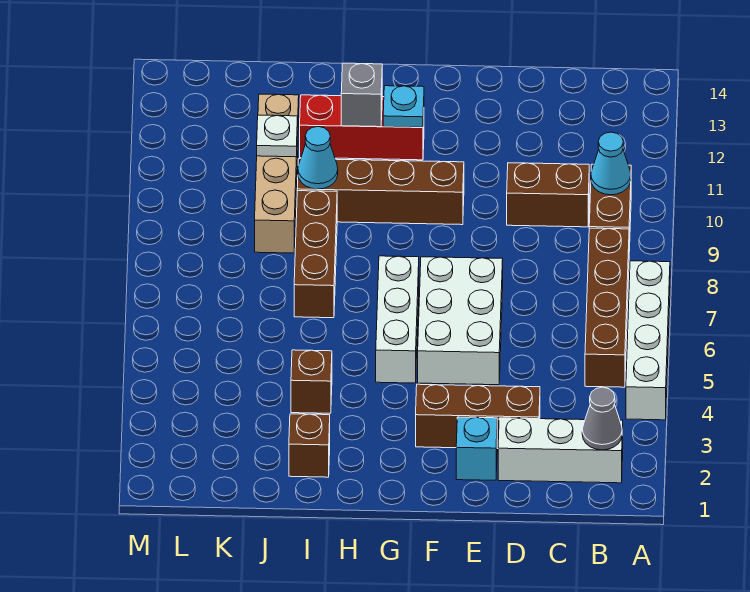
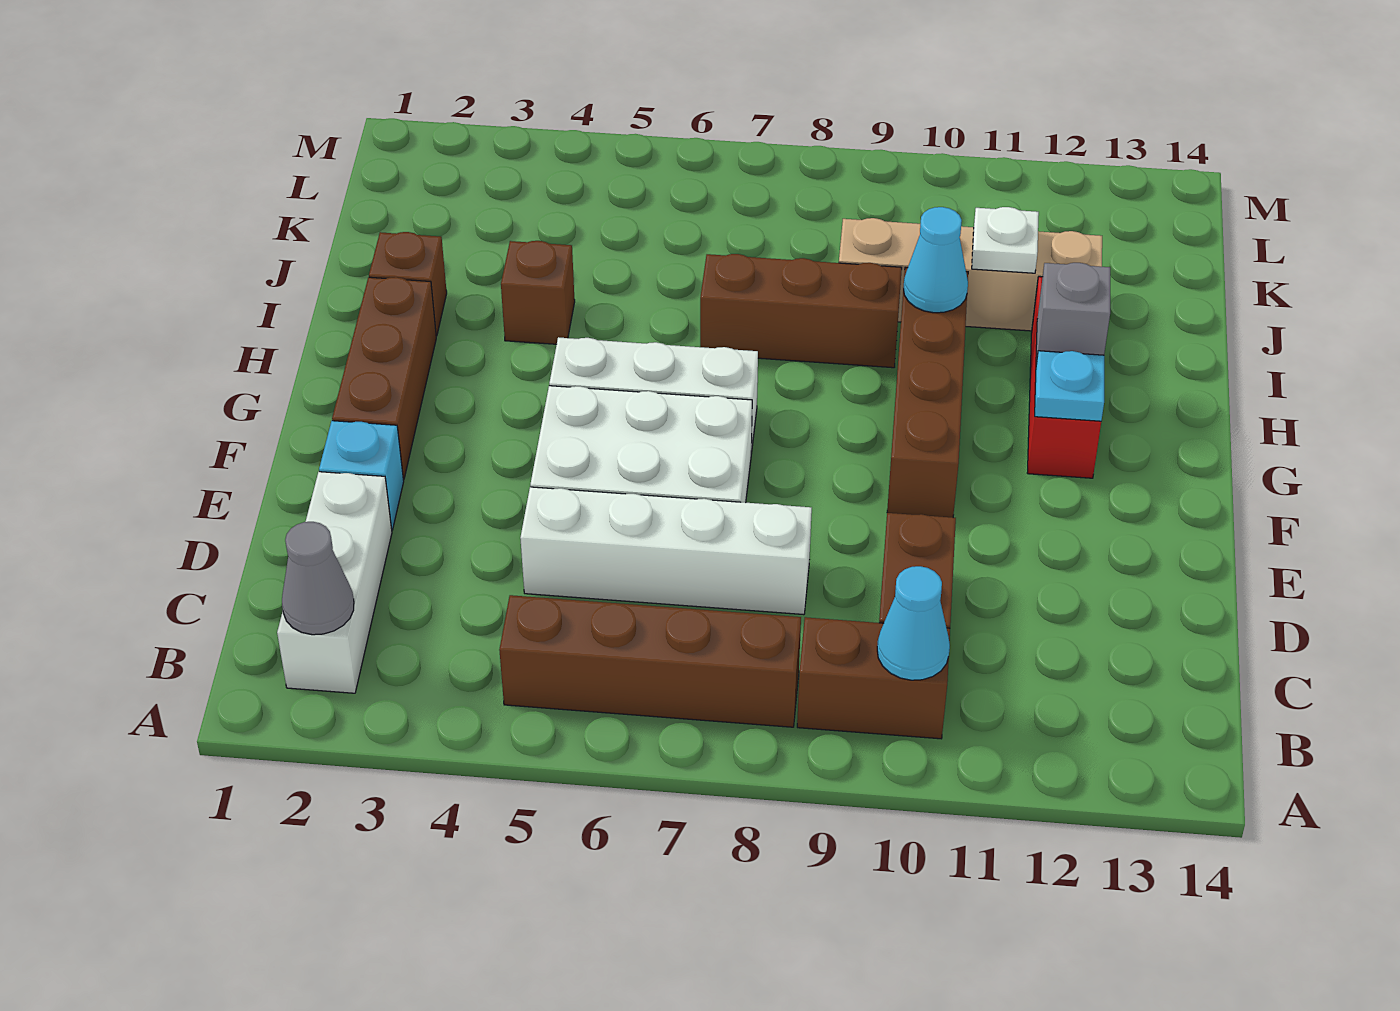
white 1x4 brick [626,261,670,420] -> white 1x4 brick moved to [520,487,812,615]
brown 1x3 brick [416,384,540,449] -> brown 1x3 brick moved to [332,277,436,479]

